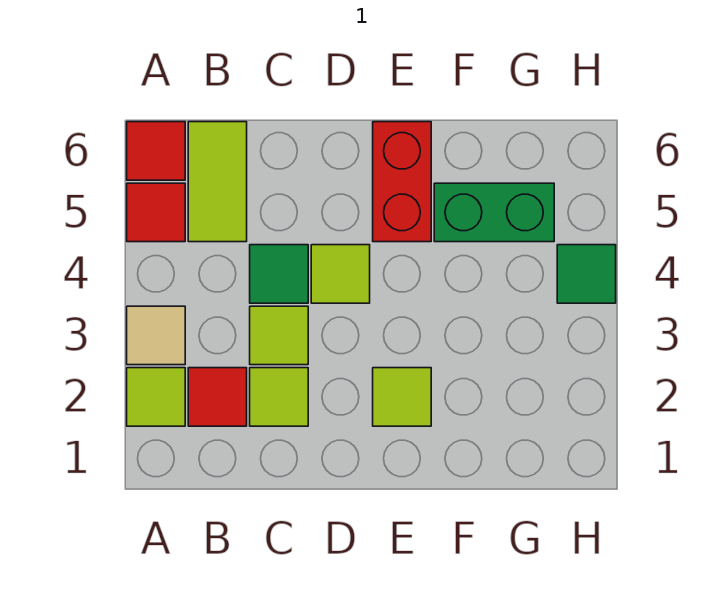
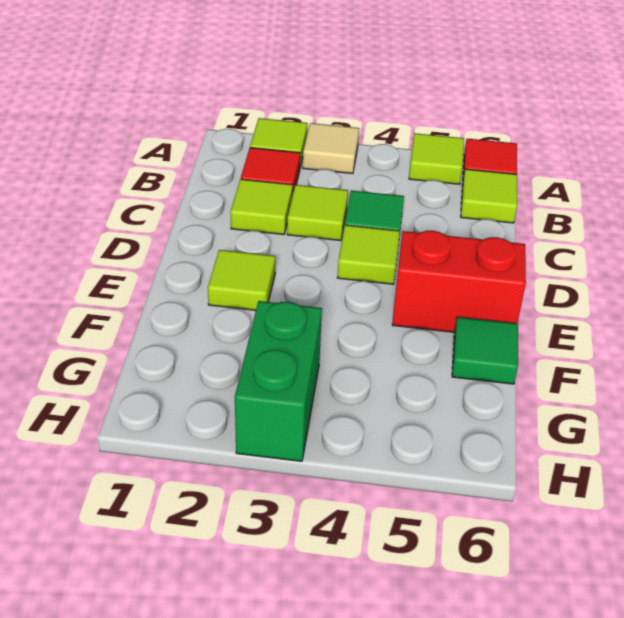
red 1x1 tile [127,183,185,242] -> lime 1x1 tile [409,133,464,184]
lime 1x2 tile [188,122,247,242] -> lime 1x1 tile [461,169,517,223]
green 1x2 brick [434,183,554,242] -> green 1x2 brick moved to [235,301,322,461]
green 1x1 tile [557,245,616,303] -> green 1x1 tile moved to [452,317,518,384]

